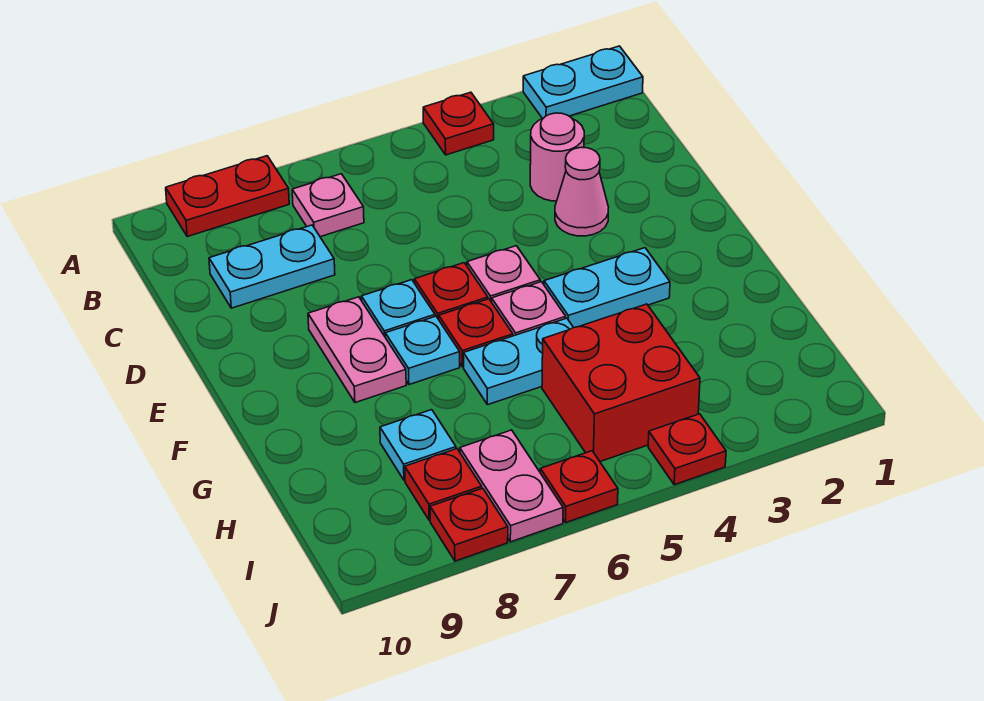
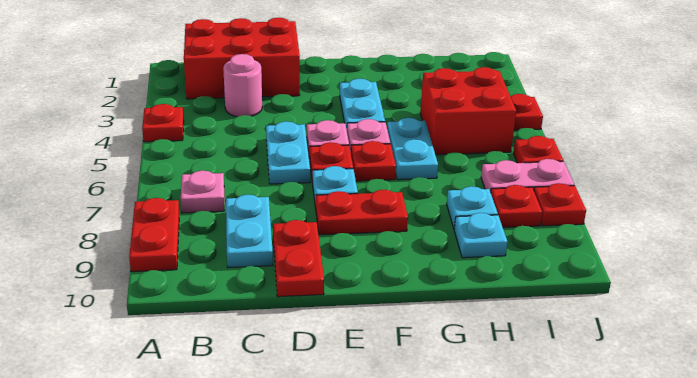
cyan 1x2 plate [523,46,643,119] -> cyan 1x2 plate moved to [266,121,310,184]
none -> red 2x3 brick [184,18,300,99]
pink 1x1 cone [555,147,609,236] -> none
none -> red 1x2 plate [273,220,324,297]
pink 1x2 plate [308,297,406,403] -> red 1x2 plate [316,190,408,235]
cyan 1x1 plate [385,316,460,385] -> cyan 1x1 plate moved to [454,213,507,258]

